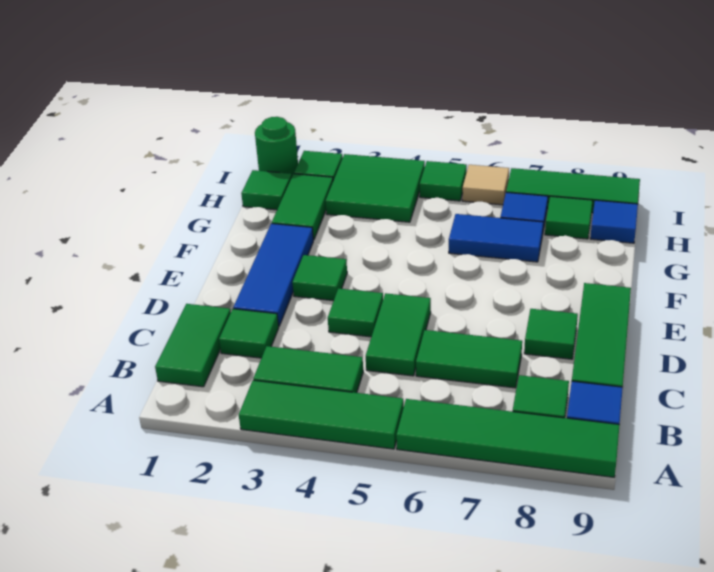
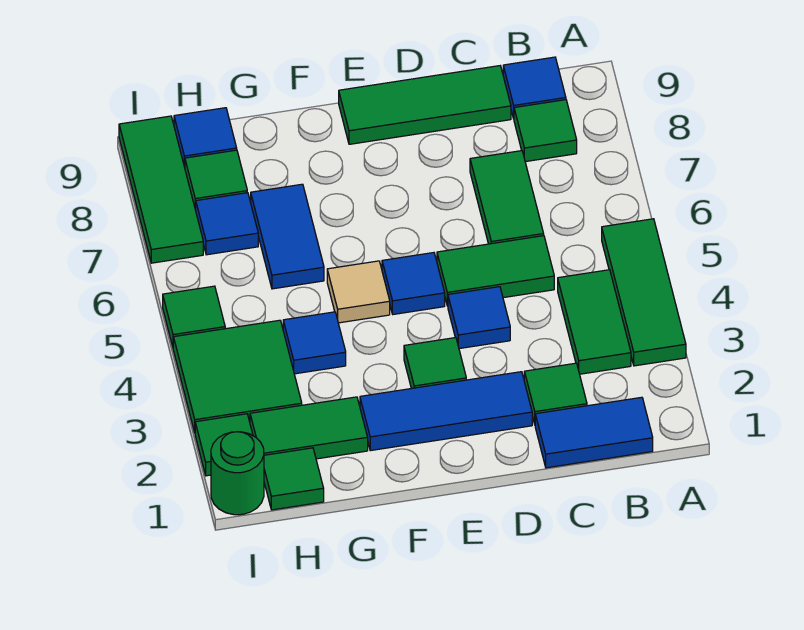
green 1x4 tile [396,399,620,477] -> none
green 1x2 tile [155,304,231,387] -> blue 1x2 tile [535,397,653,468]
green 1x1 tile [328,288,383,337] -> blue 1x1 tile [448,287,510,349]
green 1x1 tile [524,309,578,359] -> none
none -> blue 1x1 tile [382,253,445,314]
none -> blue 1x1 tile [283,312,346,374]
tan 1x1 tile [462,165,509,205] -> tan 1x1 tile moved to [327,261,390,323]

